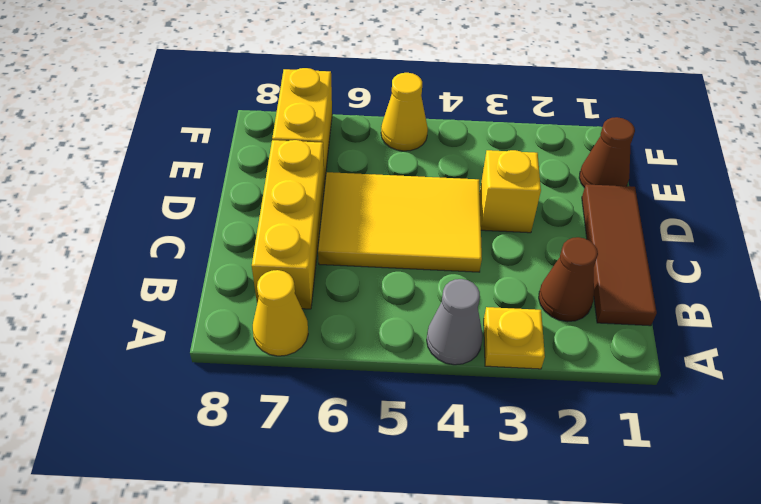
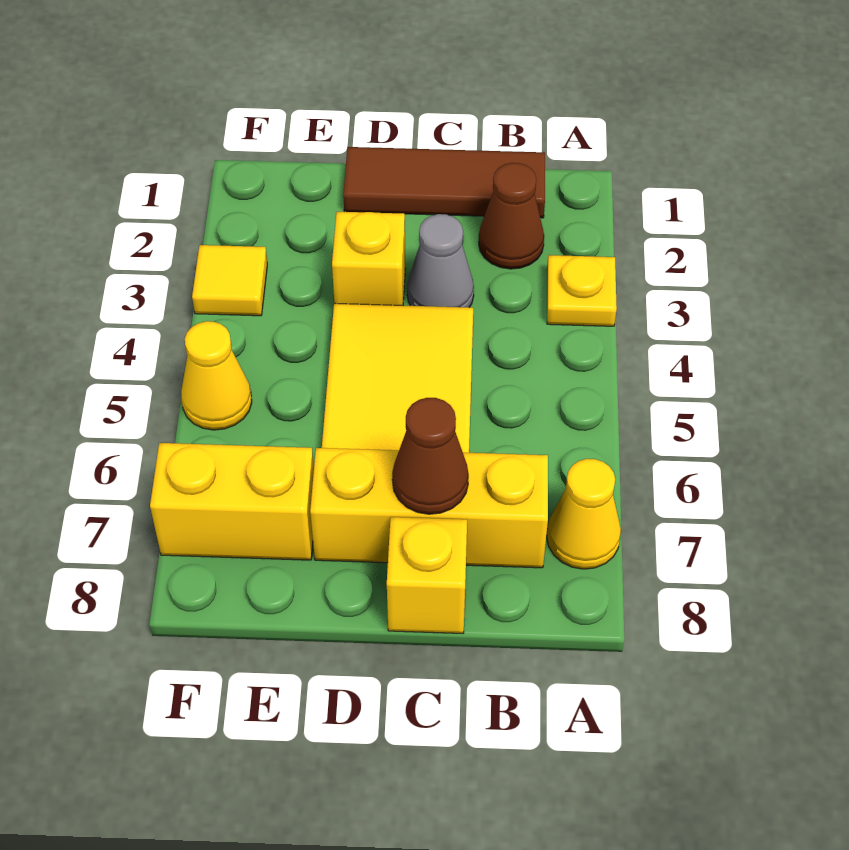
grey 1x1 cone [427,279,483,365] -> grey 1x1 cone moved to [407,214,474,307]
none -> yellow 1x1 brick [387,517,467,633]
brown 1x1 cone [579,117,635,188] -> brown 1x1 cone moved to [392,398,469,514]
none -> yellow 1x1 tile [192,245,267,316]

